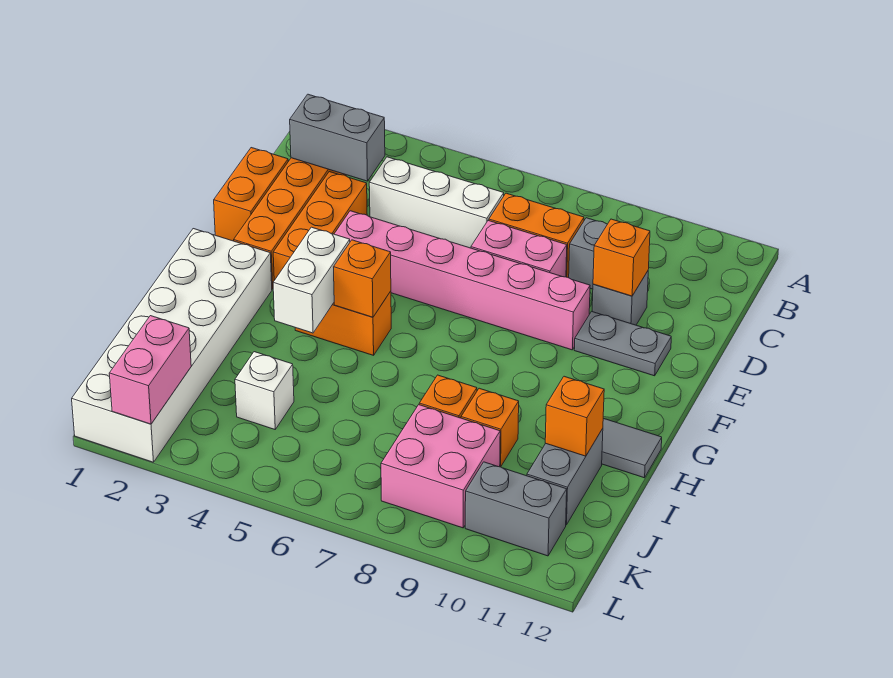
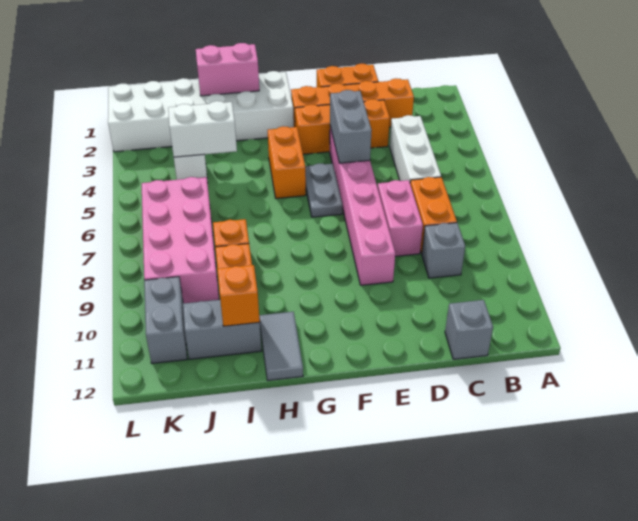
grey 1x2 brick [290,94,385,181] -> grey 1x2 brick moved to [330,90,372,163]
grey 1x1 brick [592,271,648,325] -> grey 1x1 brick moved to [445,300,493,359]
orange 1x1 brick [593,219,650,296] -> none
grey 1x2 plate [574,311,671,376] -> grey 1x2 plate moved to [305,164,343,217]
white 1x2 brick [273,227,350,333] -> white 1x2 brick moved to [168,101,237,157]
orange 1x1 brick [334,240,391,317] -> none
pink 2x2 brick [381,405,500,528] -> pink 2x4 brick [142,177,219,303]
pink 1x2 brick [109,316,191,424] -> pink 1x2 brick moved to [196,43,259,96]

